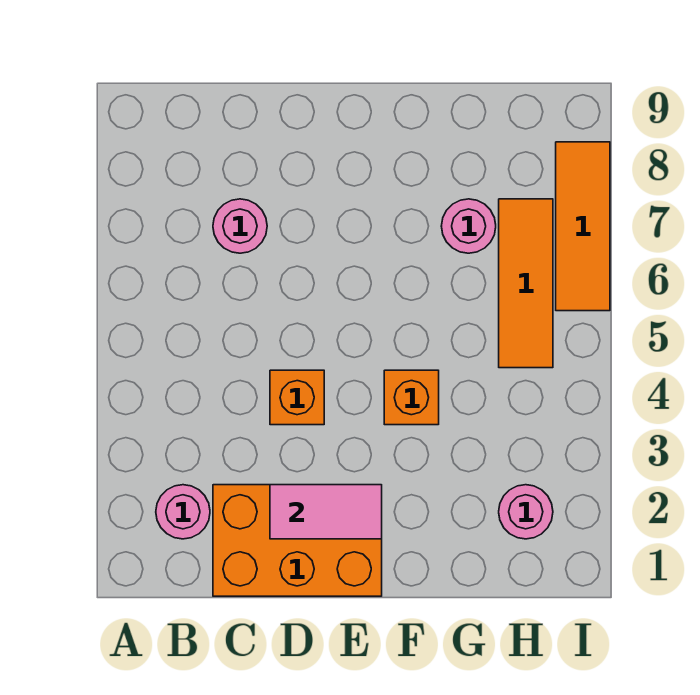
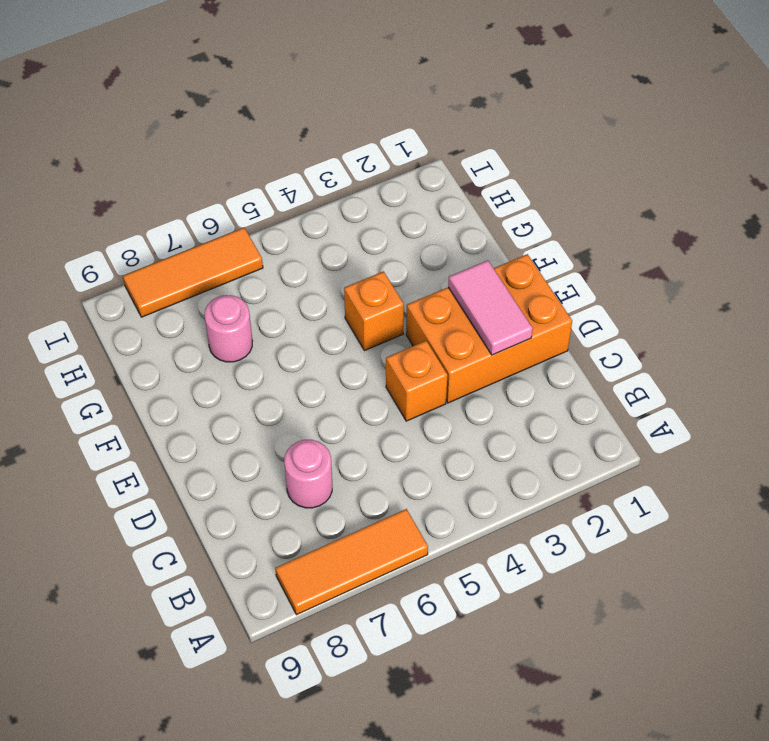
pink 1x1 round brick [156,485,210,539] -> none
orange 2x3 brick [213,485,382,596] -> orange 2x3 brick turned to [406,254,572,403]
pink 1x1 round brick [499,485,553,539] -> none
orange 1x3 tile [499,199,553,368] -> orange 1x3 tile moved to [275,509,428,615]

